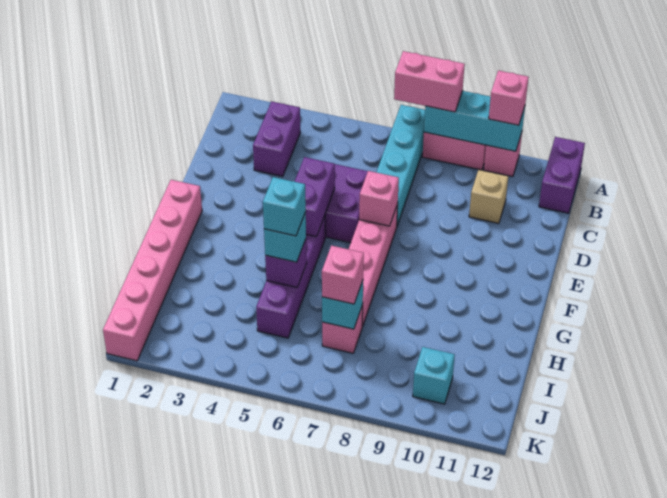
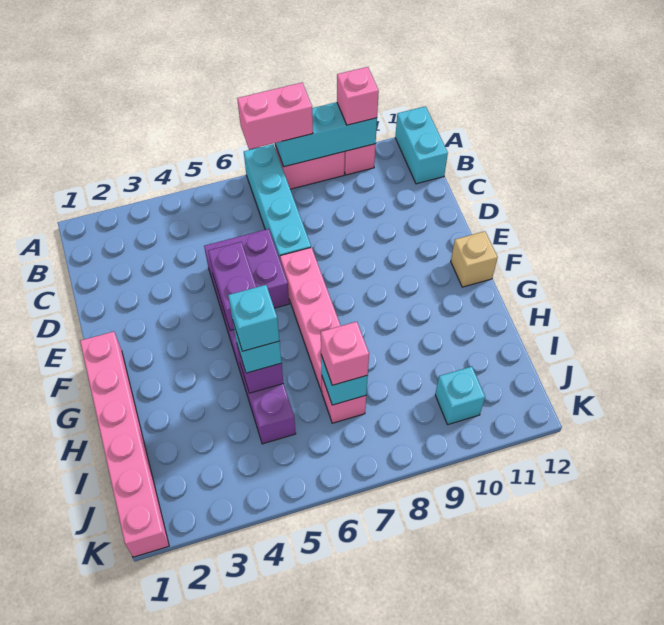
purple 1x2 brick [539,137,585,213] -> cyan 1x2 brick [395,106,448,184]
purple 1x2 brick [253,101,300,176] -> none
tan 1x1 brick [469,170,508,223] -> tan 1x1 brick moved to [451,231,498,287]
pink 1x1 brick [359,171,399,226] -> none

